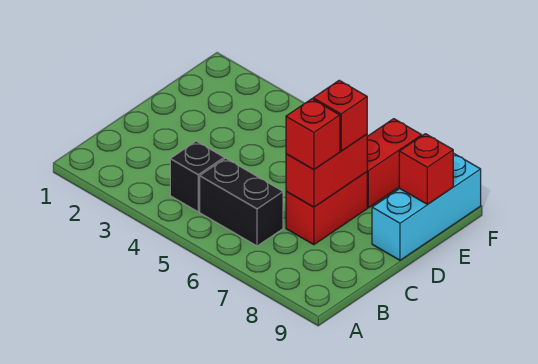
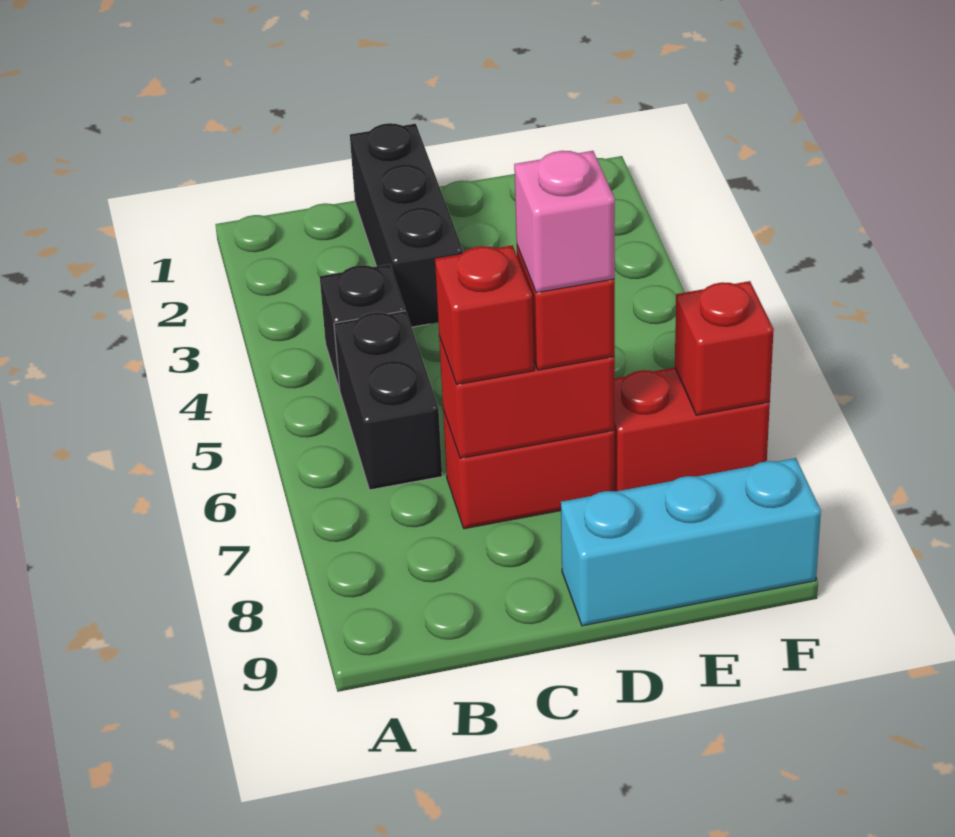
none -> black 1x3 brick [350,123,463,327]
none -> pink 1x1 brick [514,151,615,293]
red 1x1 brick [399,134,453,204] -> red 1x1 brick moved to [675,281,774,415]

